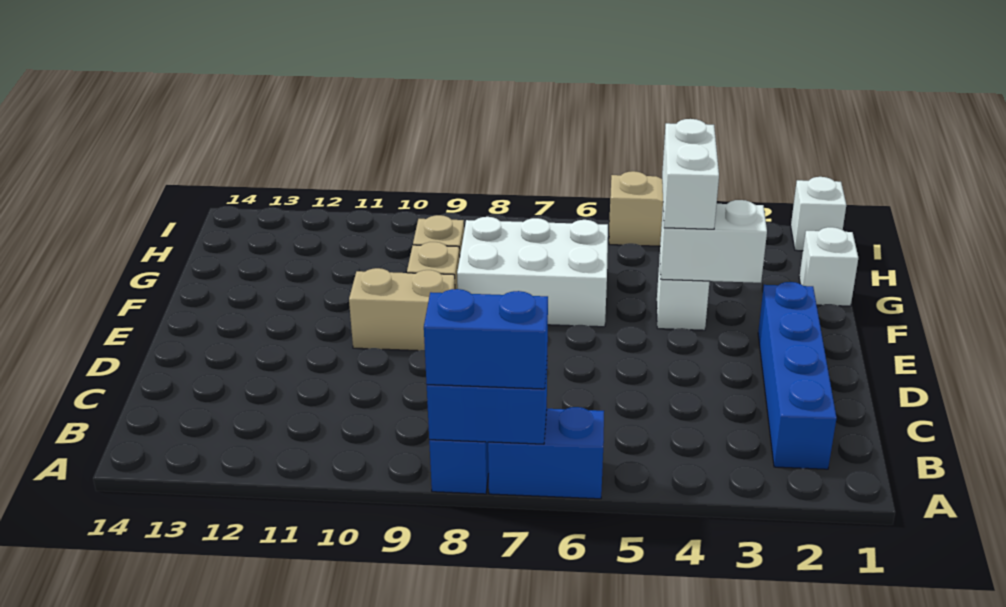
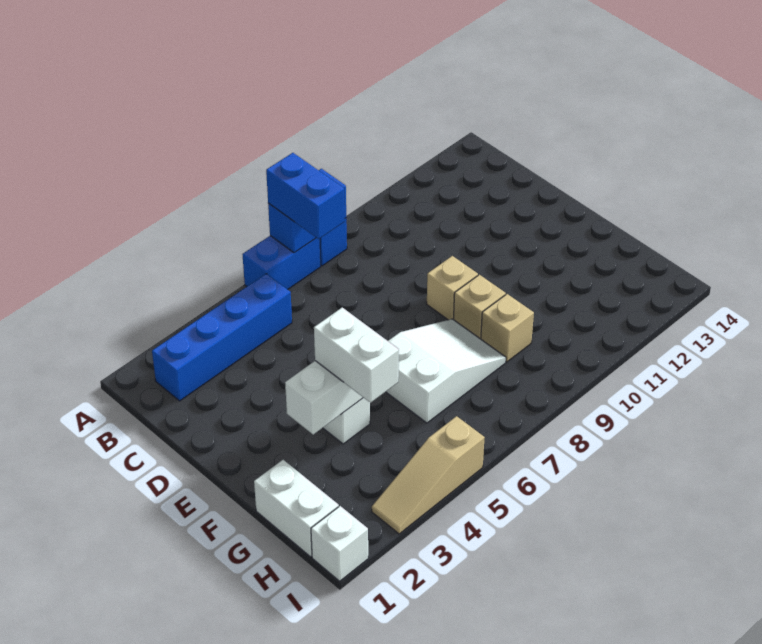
blue 1x2 brick [424,289,548,389] -> blue 1x2 brick turned to [266,153,345,239]
blue 1x4 brick [758,282,837,469] -> blue 1x4 brick turned to [152,274,292,401]
tan 1x2 brick [349,268,455,351] -> tan 1x1 brick [427,256,478,320]
white 2x3 brick [457,217,608,327] -> white 2x3 slope [386,319,506,423]
white 1x1 brick [799,227,858,306] -> white 1x2 brick [254,460,339,557]

